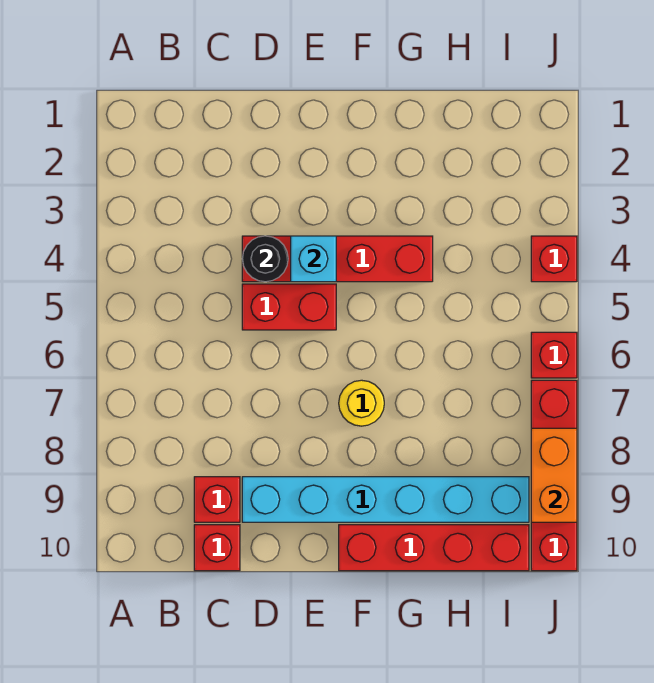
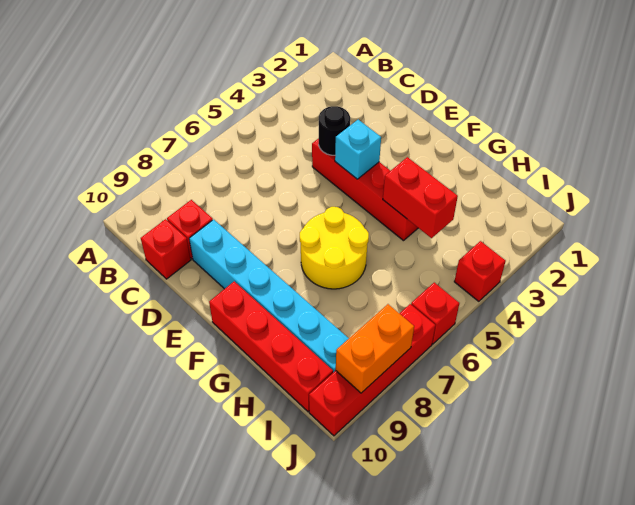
red 1x2 brick [242,284,336,330] -> red 1x2 brick moved to [383,157,458,238]
yellow 1x1 round brick [339,380,384,426] -> yellow 2x2 round brick [300,207,369,289]

